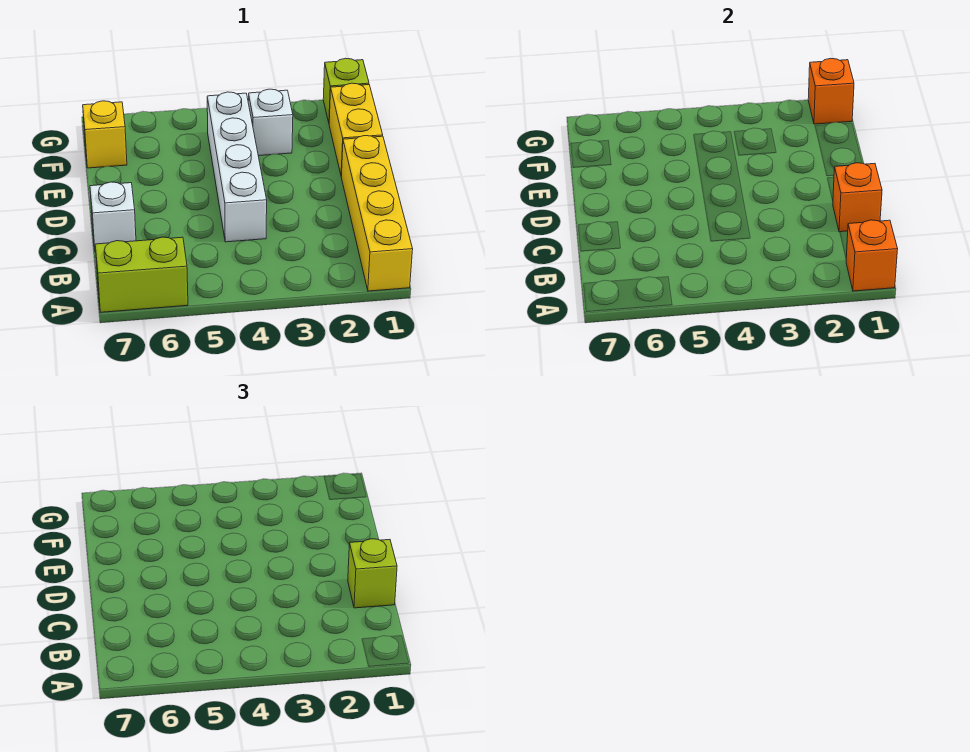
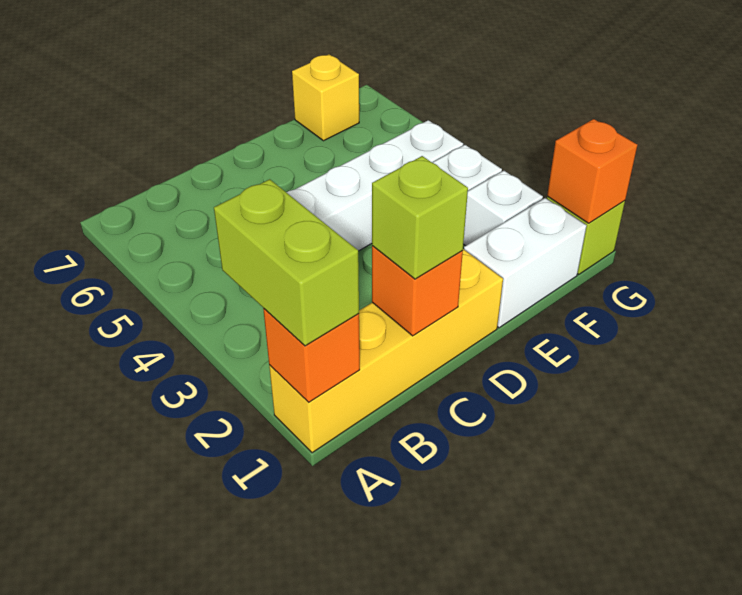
lime 1x2 brick [95,237,188,312] -> lime 1x2 brick moved to [214,179,359,346]
white 1x1 brick [90,182,136,252] -> white 1x1 brick moved to [463,171,543,246]
yellow 1x2 brick [329,83,383,176] -> white 1x2 brick [464,198,586,328]

